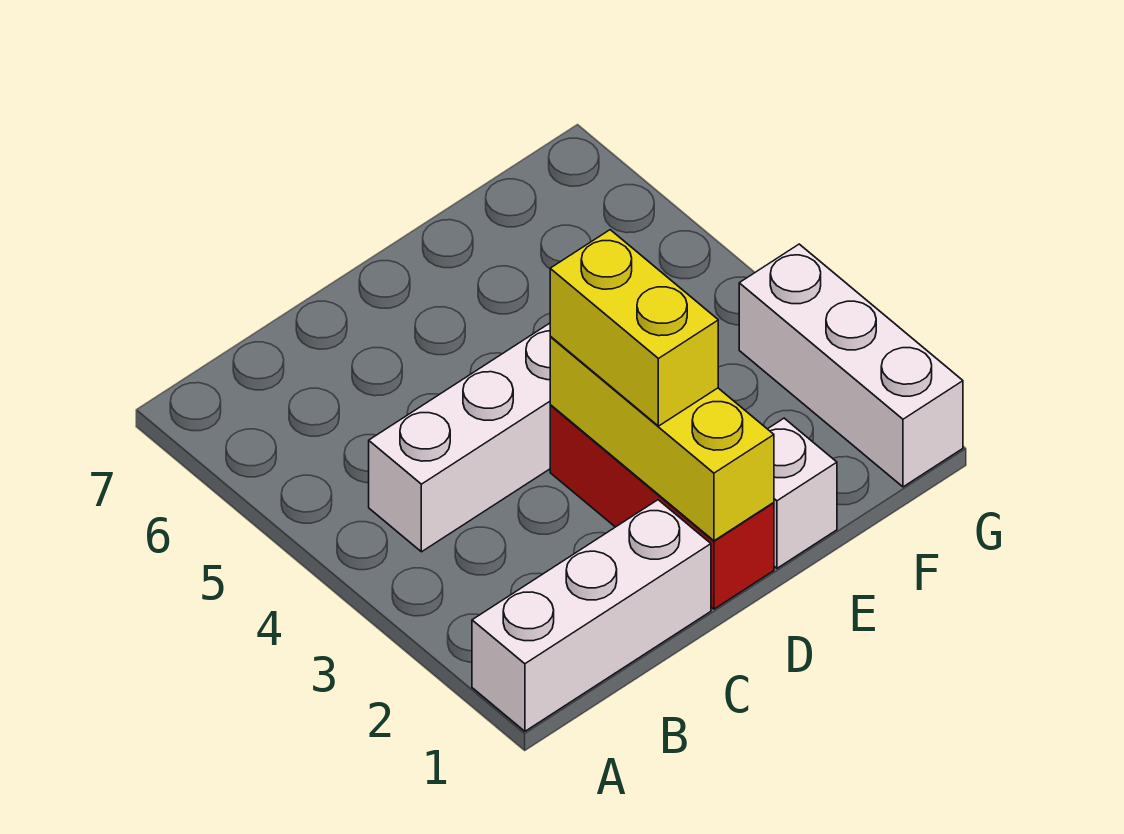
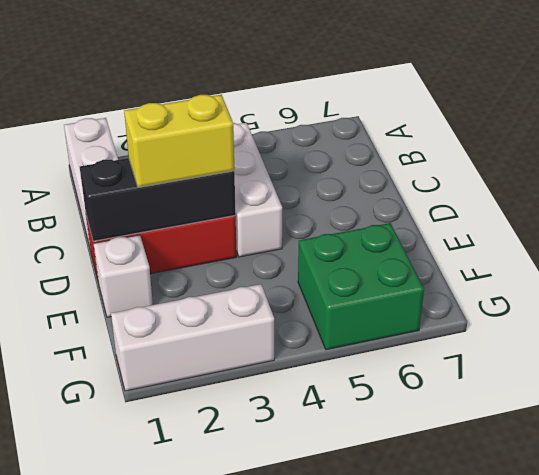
yellow 1x3 brick [550,336,774,541] -> black 1x3 brick [80,158,236,241]
none -> green 2x2 brick [298,223,424,350]

